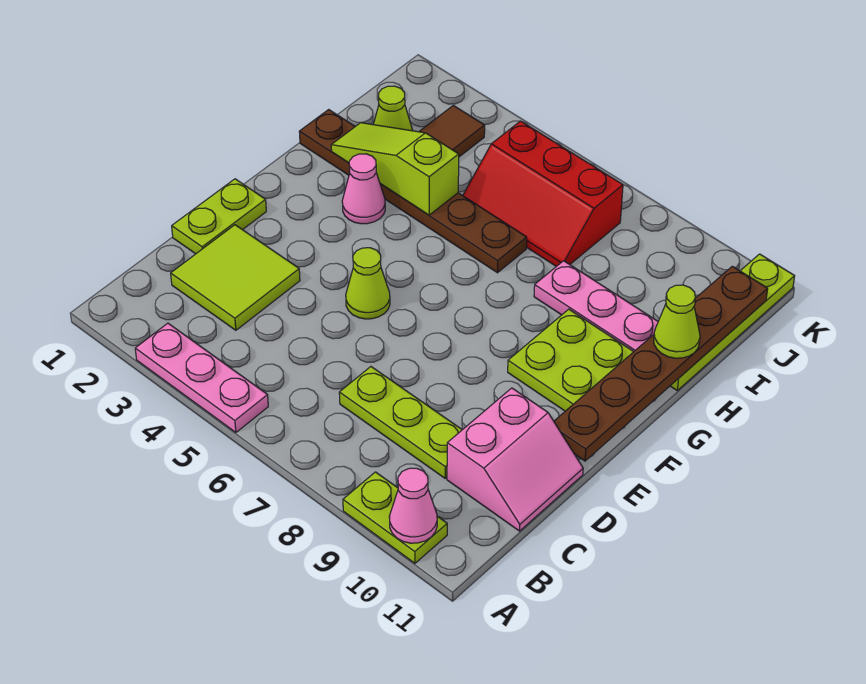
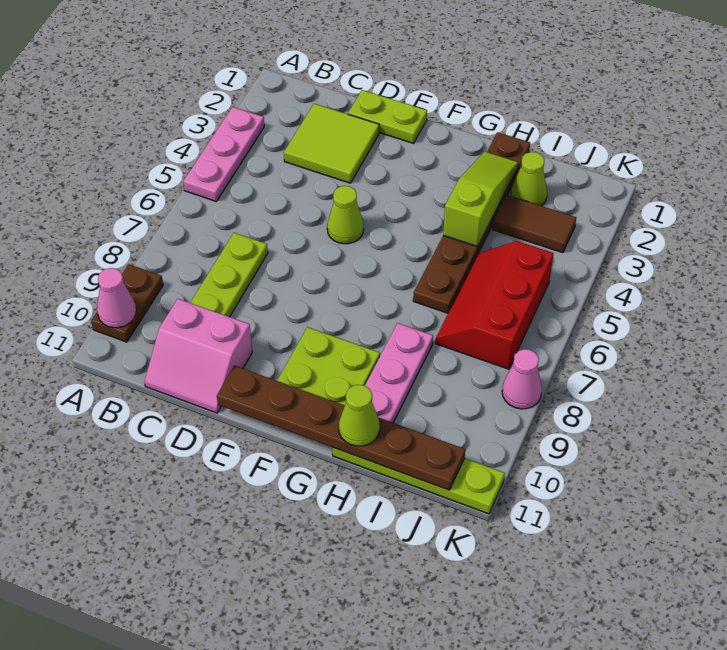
lime 1x2 plate [343,472,447,563] -> brown 1x2 plate [91,264,163,342]
pink 1x1 cone [342,154,385,224] -> pink 1x1 cone moved to [502,349,542,409]

